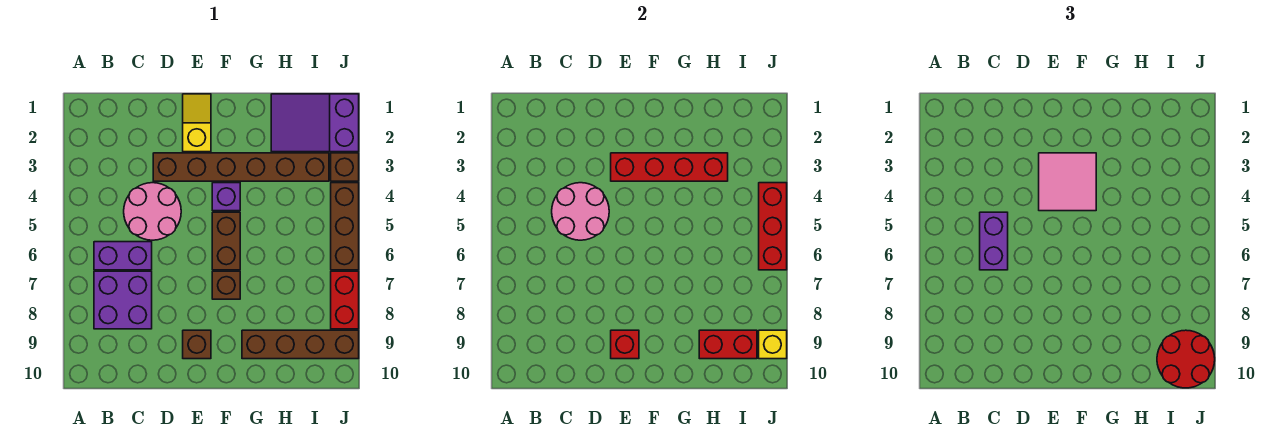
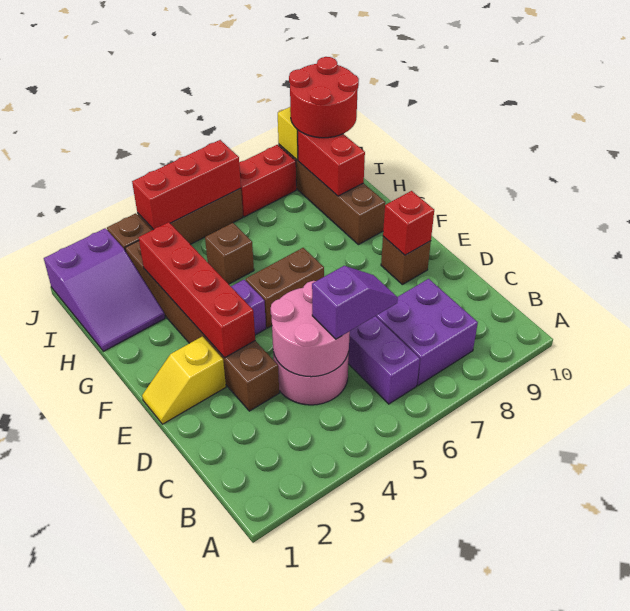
purple 1x2 brick [980,212,1008,270] -> purple 1x2 slope [312,266,398,339]
pink 2x2 tile [1039,153,1096,211] -> none
brown 1x1 brick [212,271,240,299] -> brown 1x1 brick moved to [205,223,254,284]

